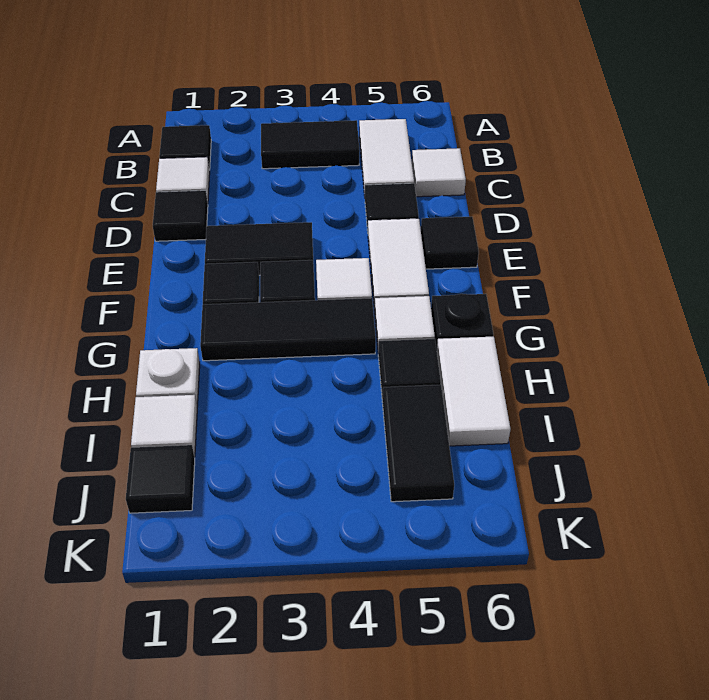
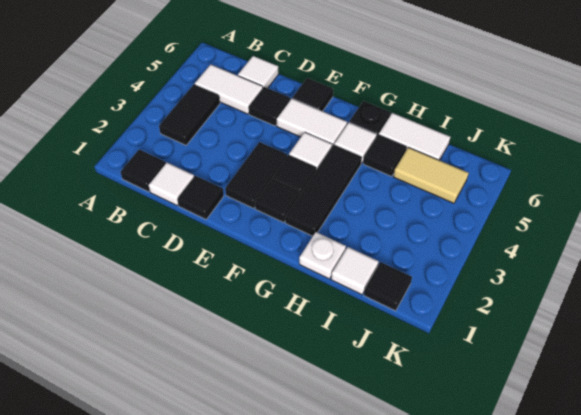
black 1x2 tile [382,385,454,502] -> tan 1x2 tile [393,147,469,203]

